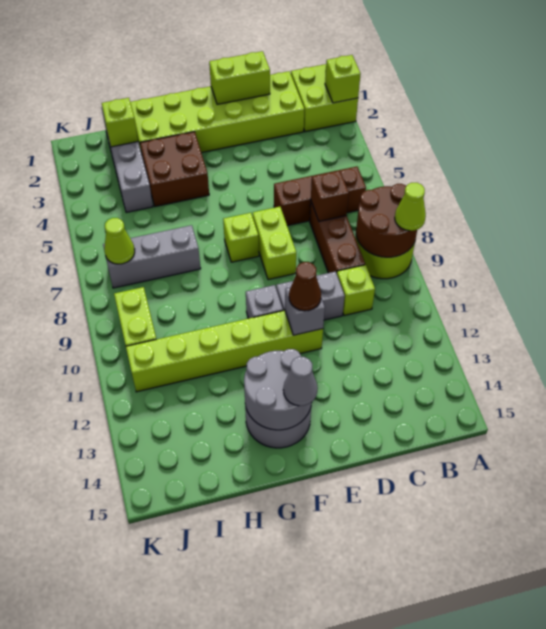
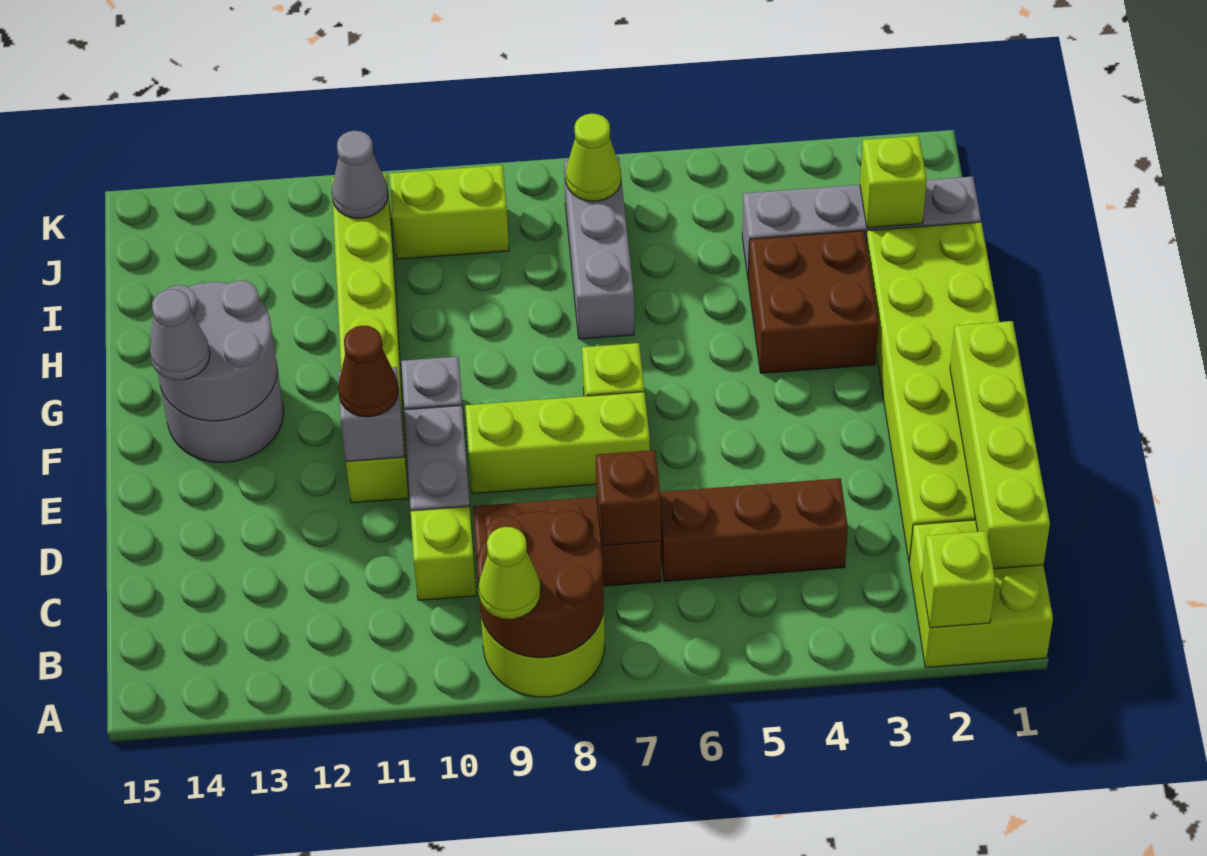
brown 1x3 brick [274,167,366,226] -> brown 1x3 brick turned to [660,478,848,581]
lime 1x2 brick [209,51,270,104] -> lime 1x4 brick [950,321,1050,569]
lime 1x2 brick [253,207,296,280] -> lime 1x3 brick [465,392,650,494]
none -> grey 1x1 cone [332,131,388,218]

